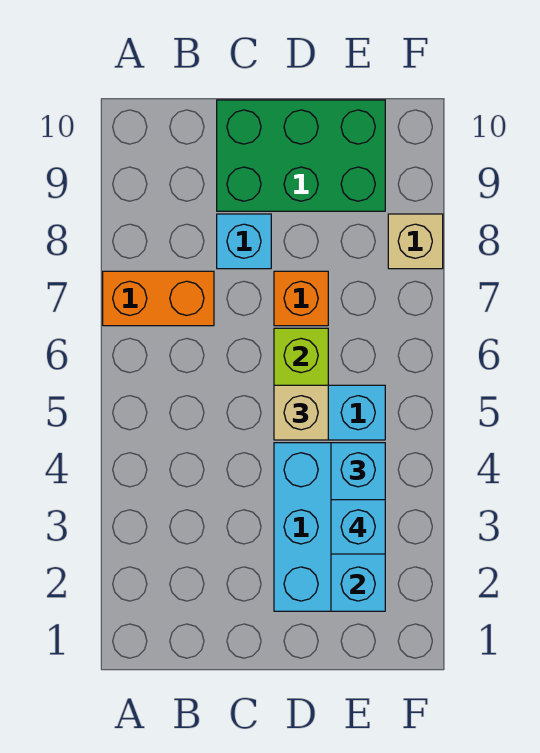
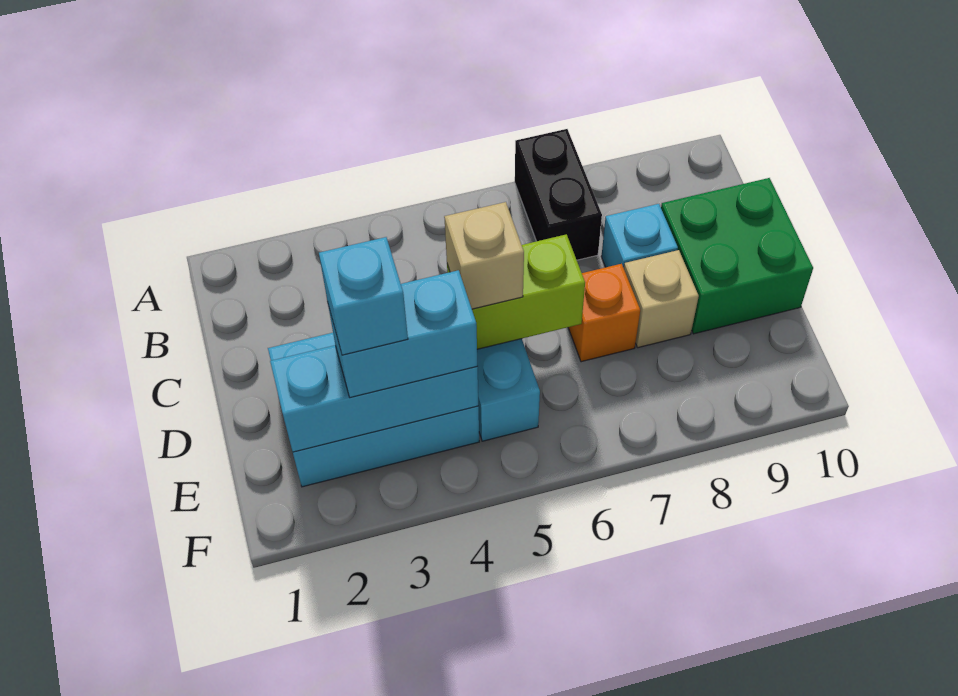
orange 1x2 brick [103,271,214,326] -> black 1x2 brick [515,129,602,260]
green 2x3 brick [217,100,385,211] -> green 2x2 brick [661,178,813,334]
tan 1x1 brick [388,214,443,269] -> tan 1x1 brick moved to [624,250,699,348]

